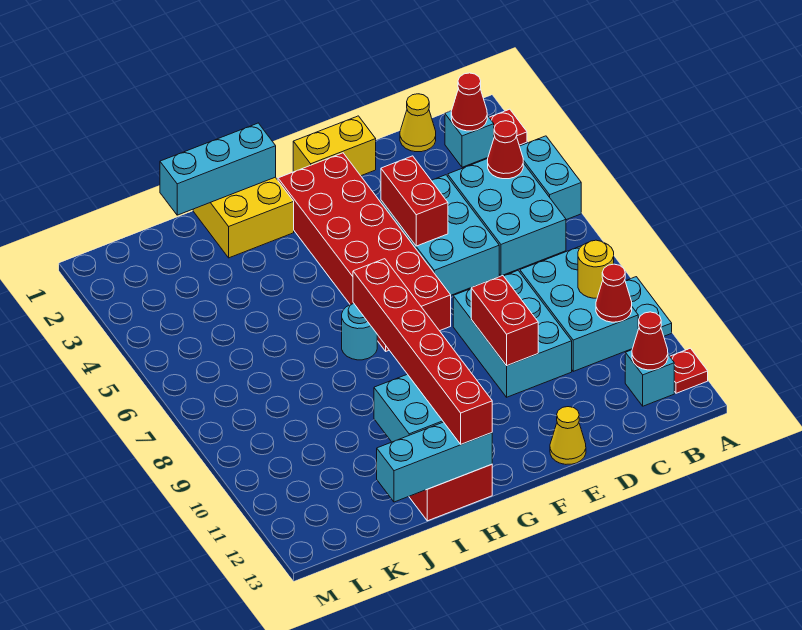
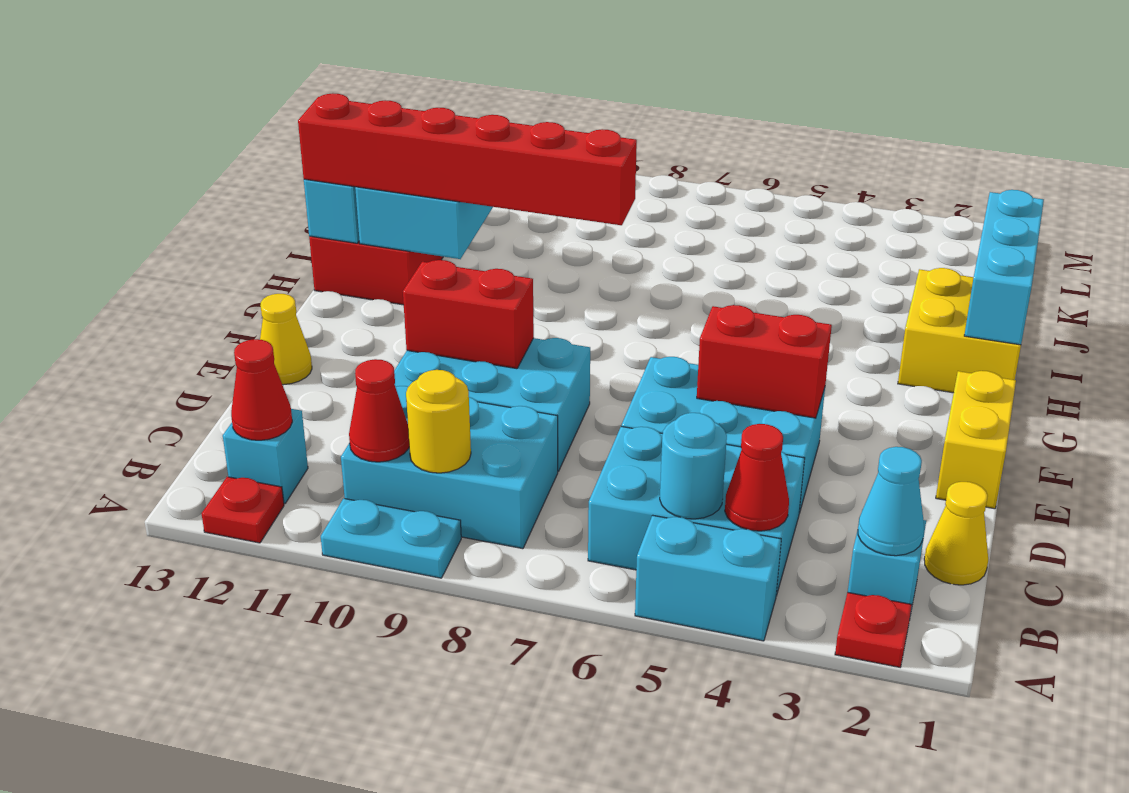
red 1x1 cone [451,73,487,131] -> cyan 1x1 cone [858,447,924,556]
red 2x6 brick [278,153,451,351] -> none
cyan 1x1 round brick [342,303,377,360] -> cyan 1x1 round brick moved to [660,413,727,519]

